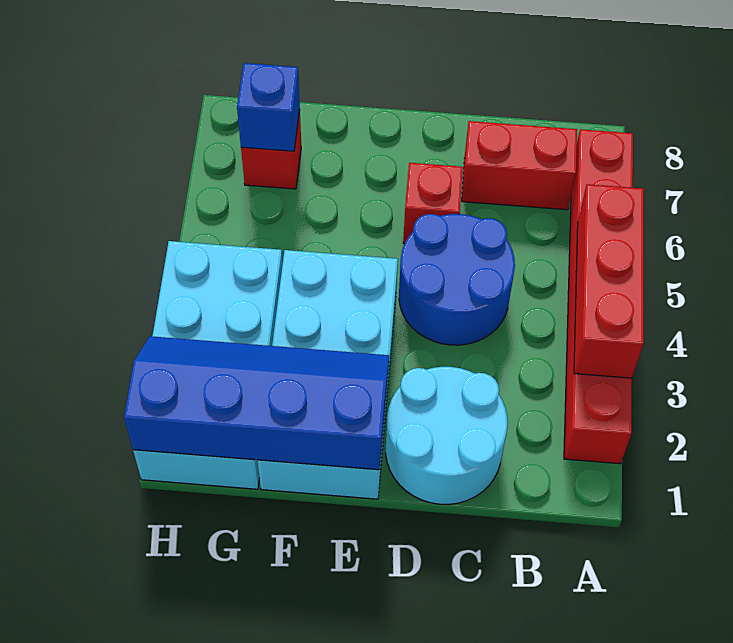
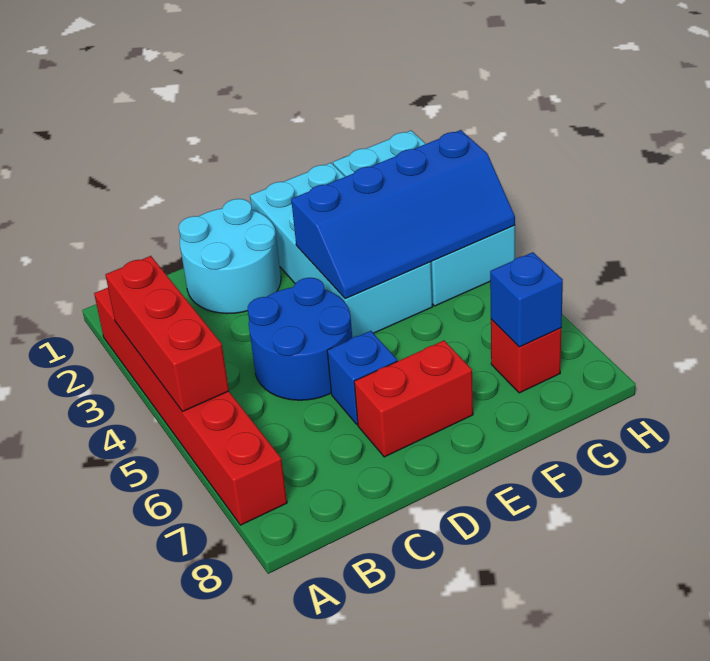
red 1x2 brick [462,121,577,210] -> red 1x2 brick moved to [354,341,473,457]
red 1x1 brick [403,163,463,244] -> blue 1x1 brick [327,331,397,424]
blue 2x4 slope [124,336,389,470] -> blue 2x4 slope moved to [291,130,515,299]

